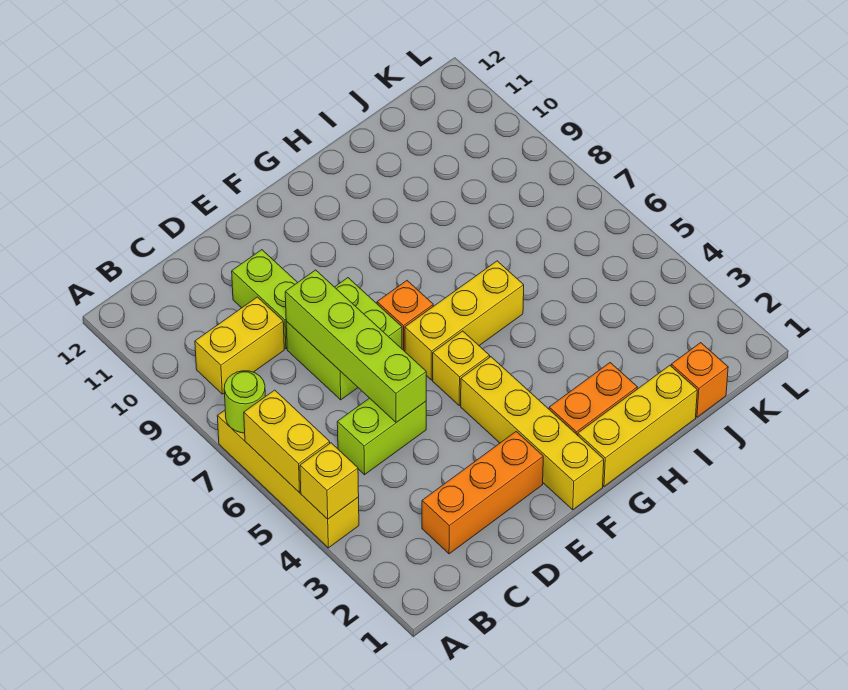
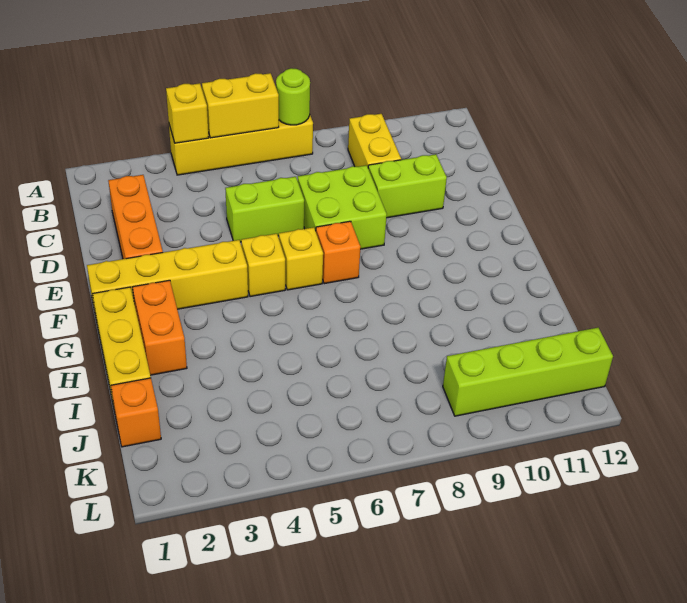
lime 1x2 brick [337,398,426,475] -> lime 1x2 brick turned to [225,177,304,242]
lime 1x4 brick [285,270,426,423] -> lime 1x4 brick moved to [443,328,613,416]
yellow 1x3 brick [405,261,524,380] -> yellow 1x1 brick [279,227,323,290]

